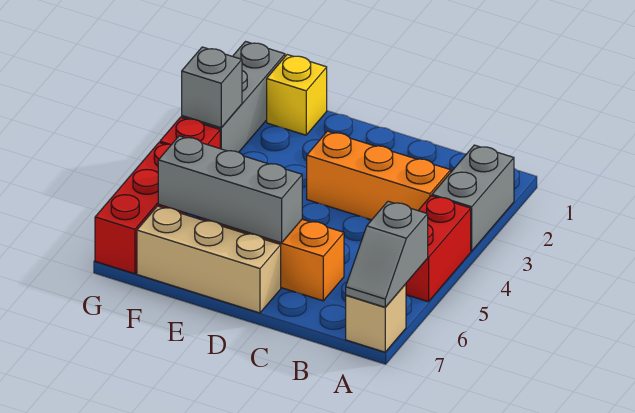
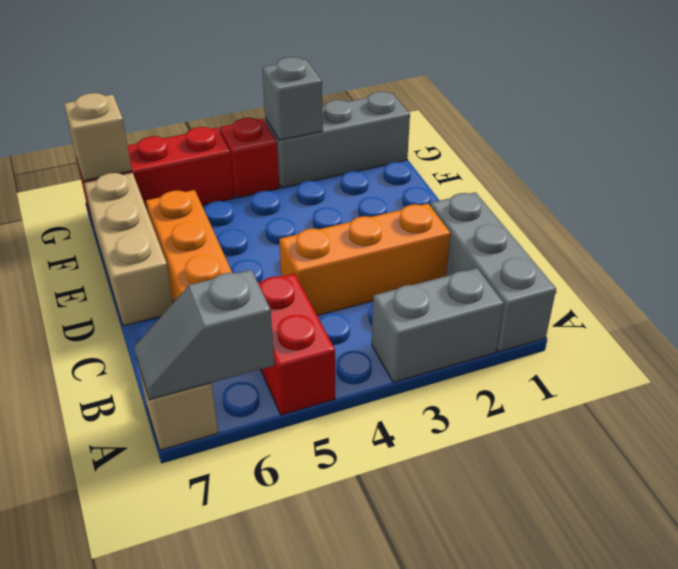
red 1x2 brick [406,196,471,302] -> red 1x2 brick turned to [258,273,335,415]
orange 1x3 brick [307,131,451,220] -> orange 1x3 brick turned to [279,204,451,316]
grey 1x3 brick [158,136,302,243] -> grey 1x3 brick moved to [430,192,556,352]
yellow 1x1 brick [267,55,327,135] -> none
none -> tan 1x1 brick [64,93,132,181]

